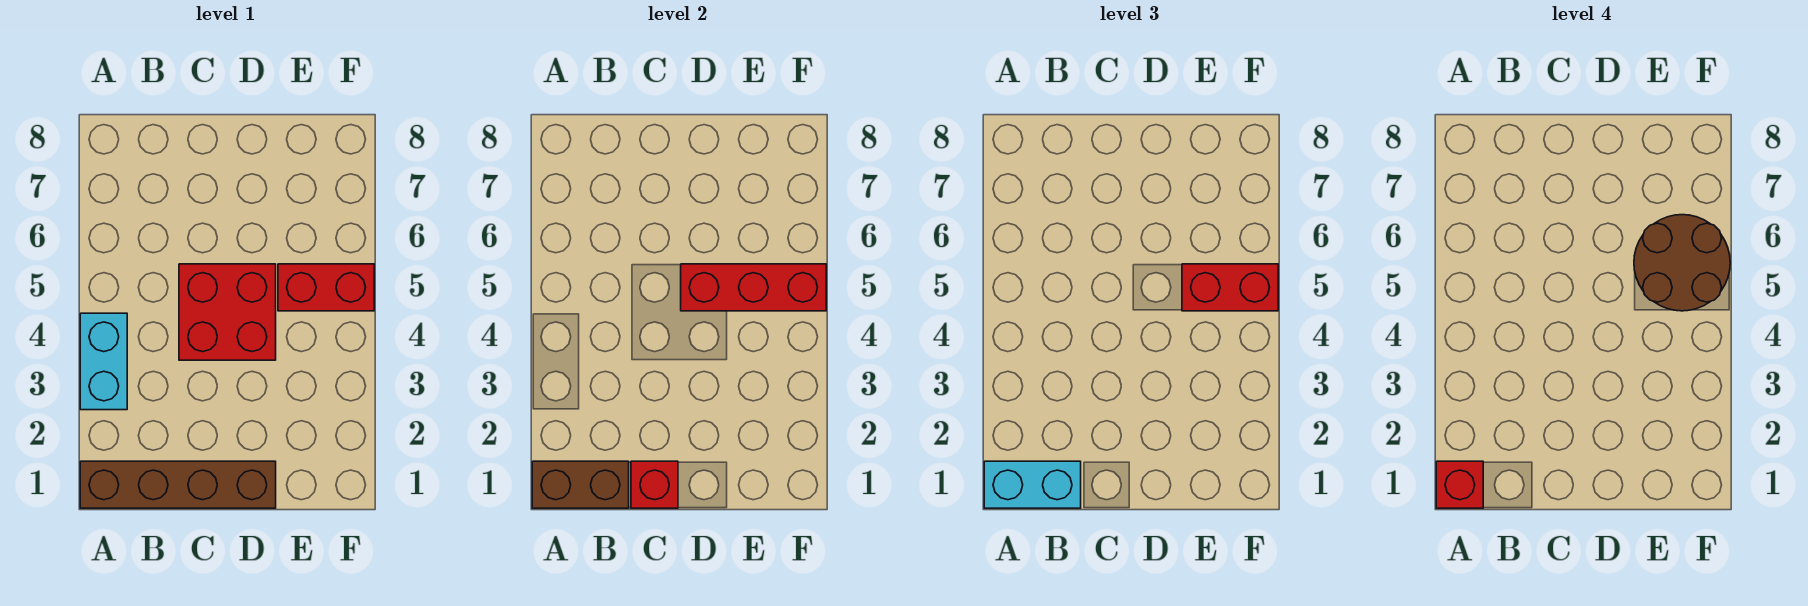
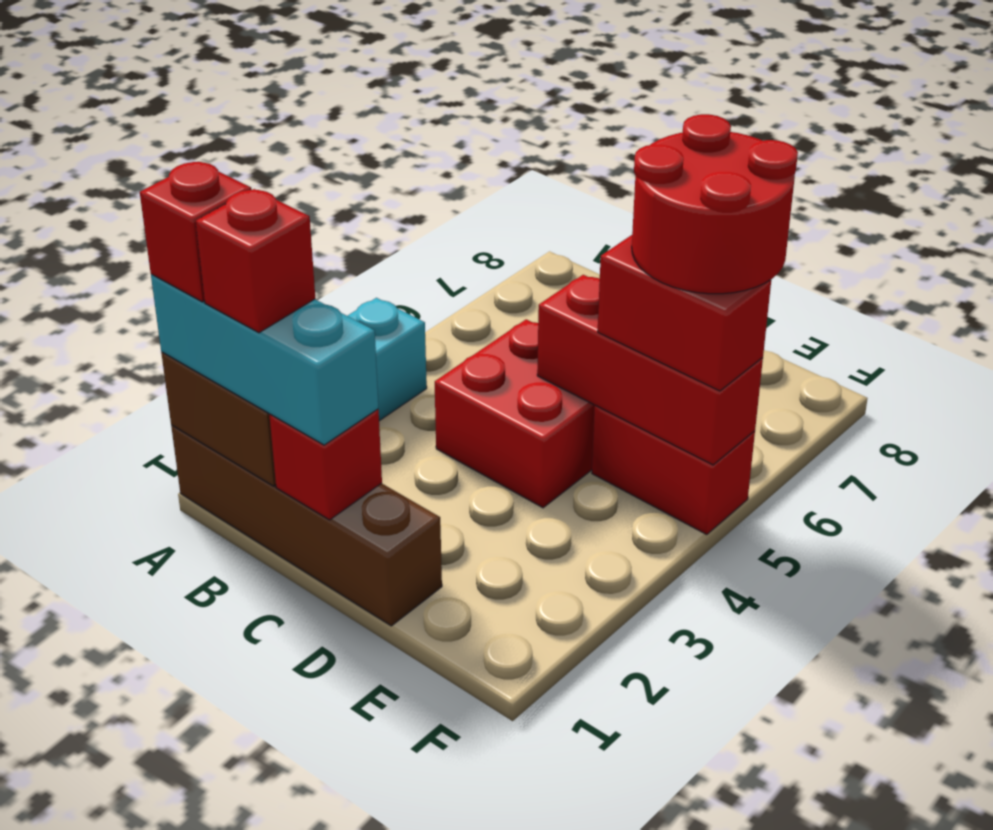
cyan 1x2 brick [984,461,1081,508] -> cyan 1x3 brick [151,274,378,445]
none -> red 1x1 brick [196,189,315,333]
brown 2x2 round brick [1634,215,1730,311] -> red 2x2 round brick [632,114,798,294]

